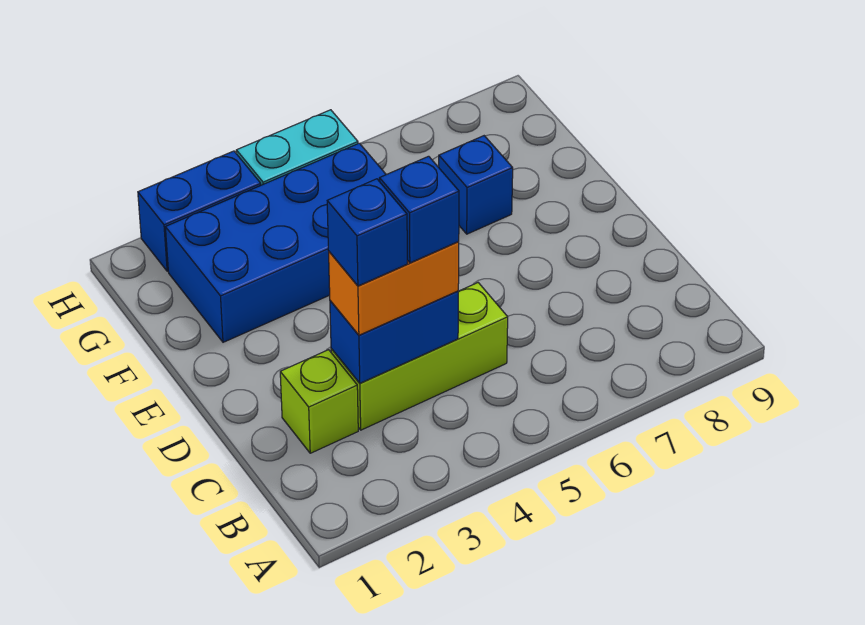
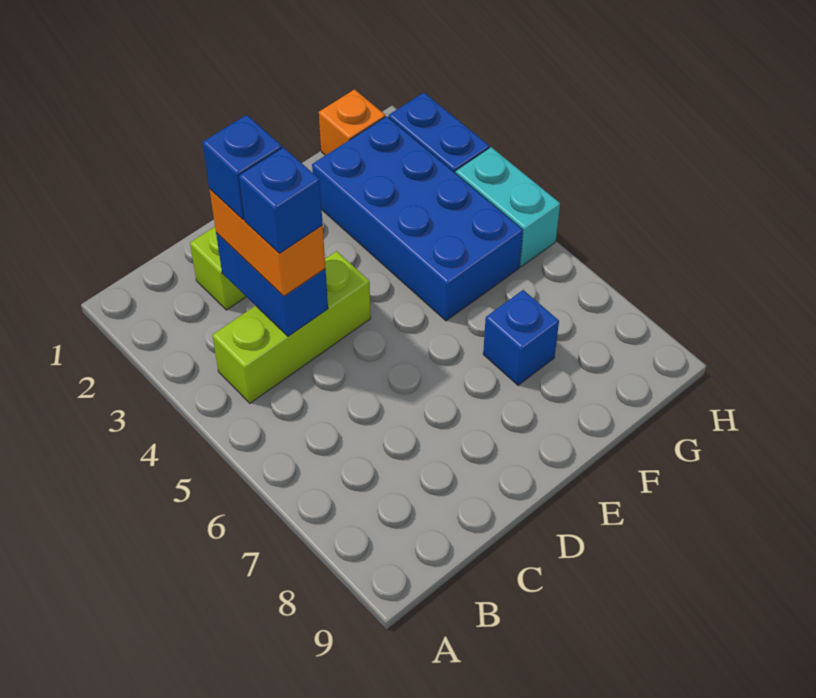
lime 1x3 brick [331,283,508,430] -> lime 1x3 brick turned to [212,251,371,403]
none -> orange 1x1 brick [319,89,385,155]

